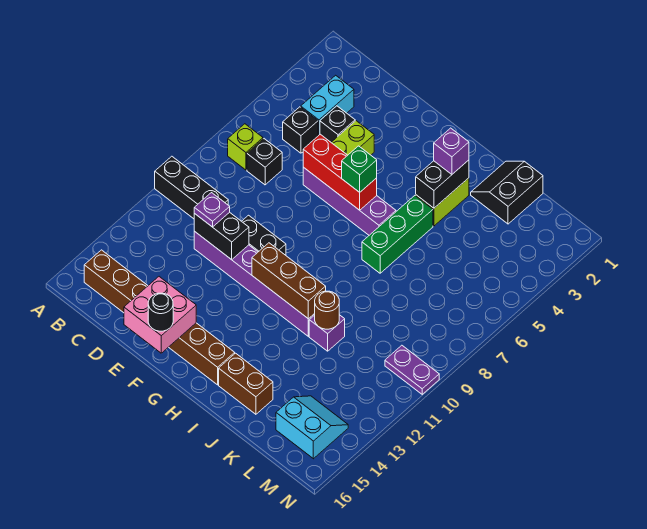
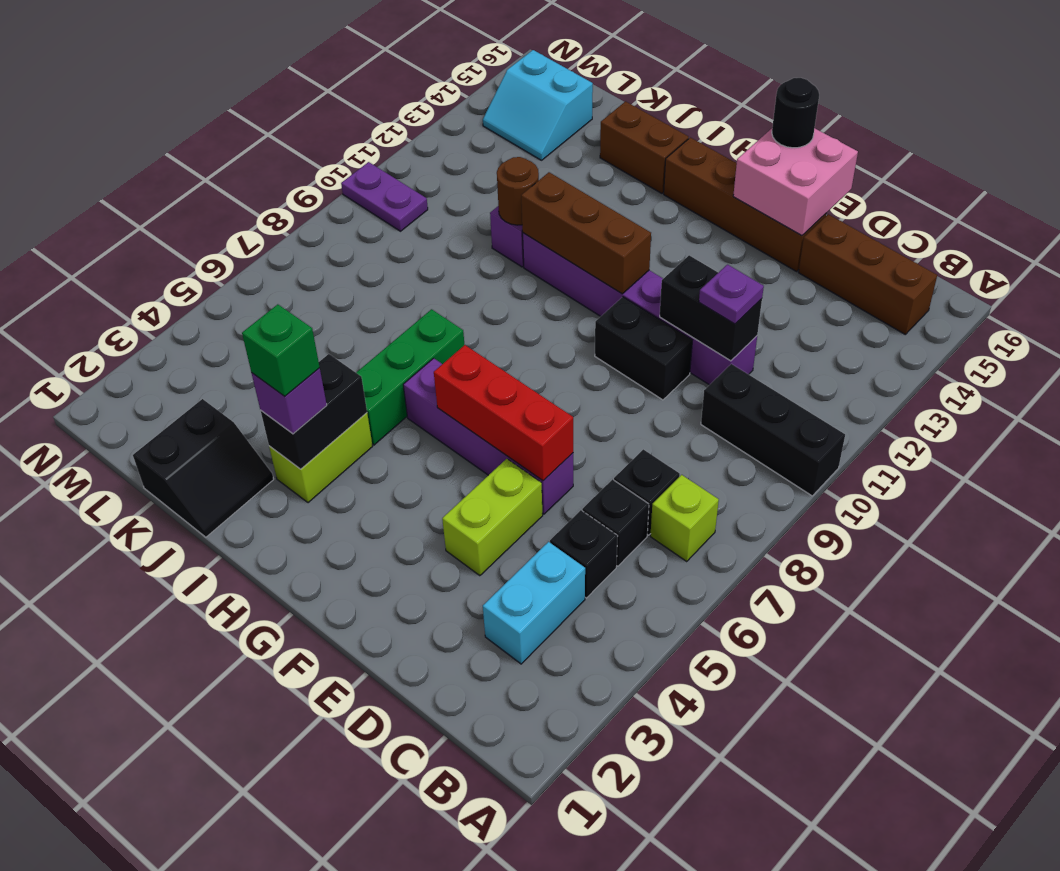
black 1x1 brick [320,106,355,142] -> black 1x1 brick moved to [582,479,649,566]
green 1x1 brick [342,146,377,192] -> green 1x1 brick moved to [242,304,320,396]

